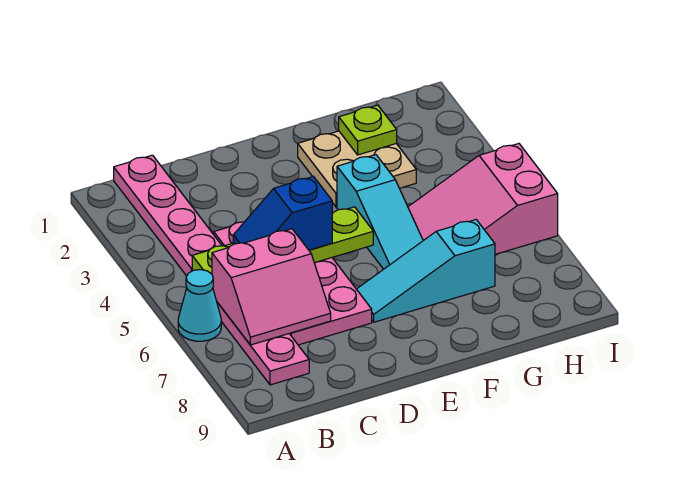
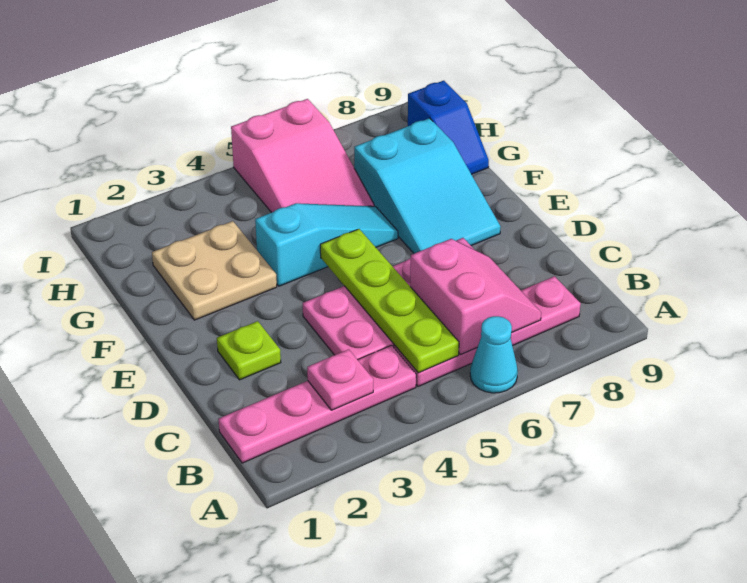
none -> pink 1x1 plate [307,349,373,410]
blue 1x2 slope [233,177,333,250] -> blue 1x2 slope moved to [408,81,489,174]
cyan 1x3 slope [357,220,495,322] -> cyan 2x3 slope [354,118,501,253]
lime 1x1 plate [339,105,397,155] -> lime 1x1 plate moved to [217,321,281,380]

